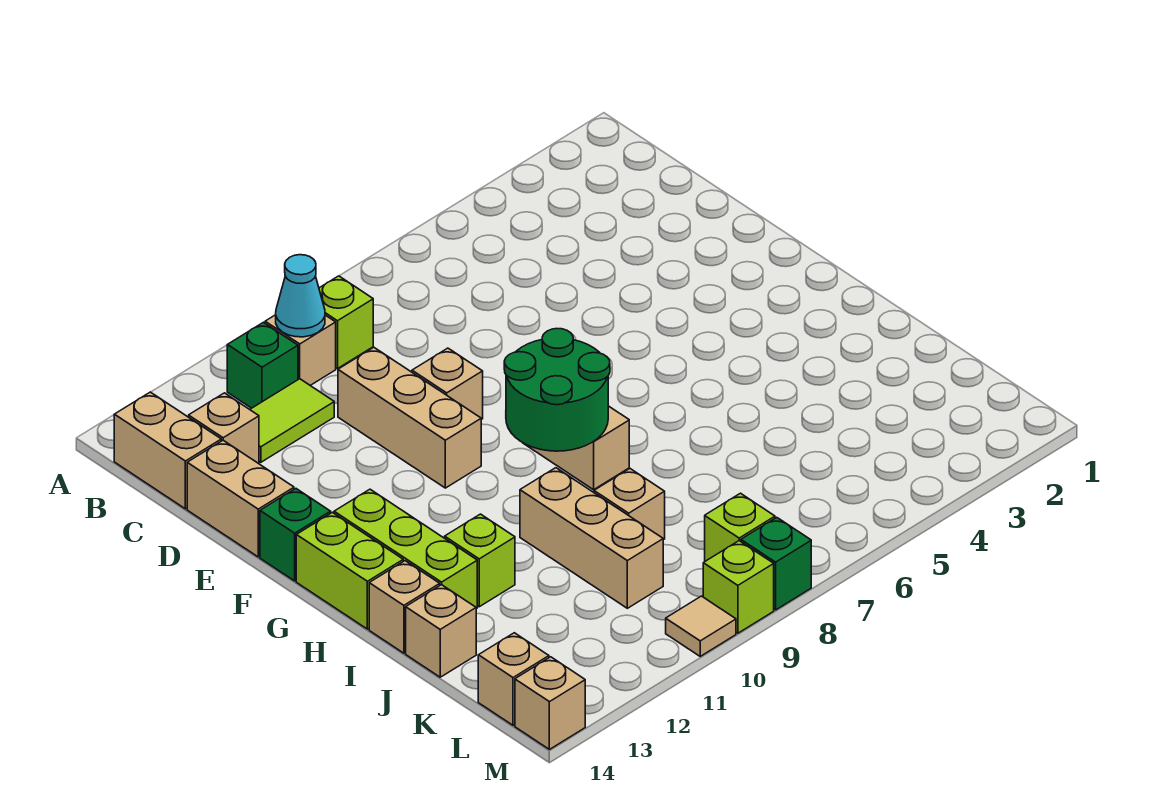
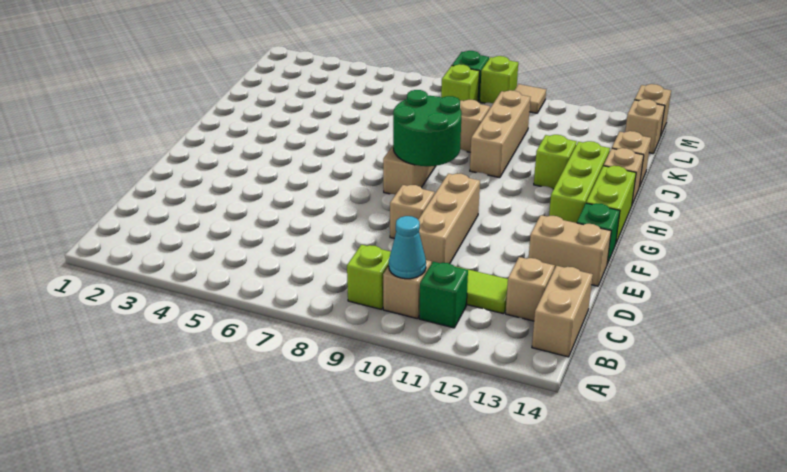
tan 1x2 brick [187,440,294,557] -> tan 1x2 brick turned to [529,215,611,286]

